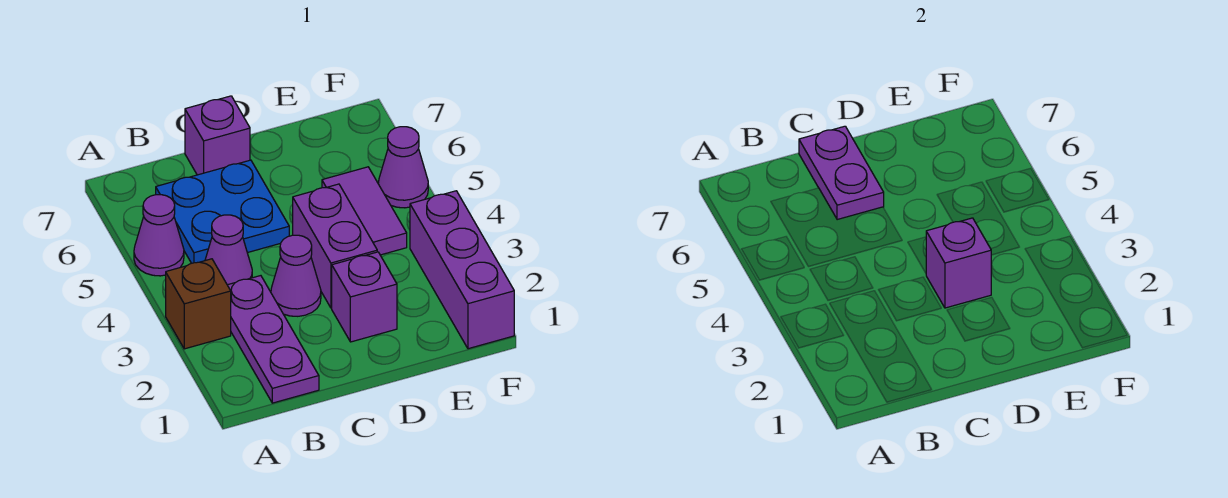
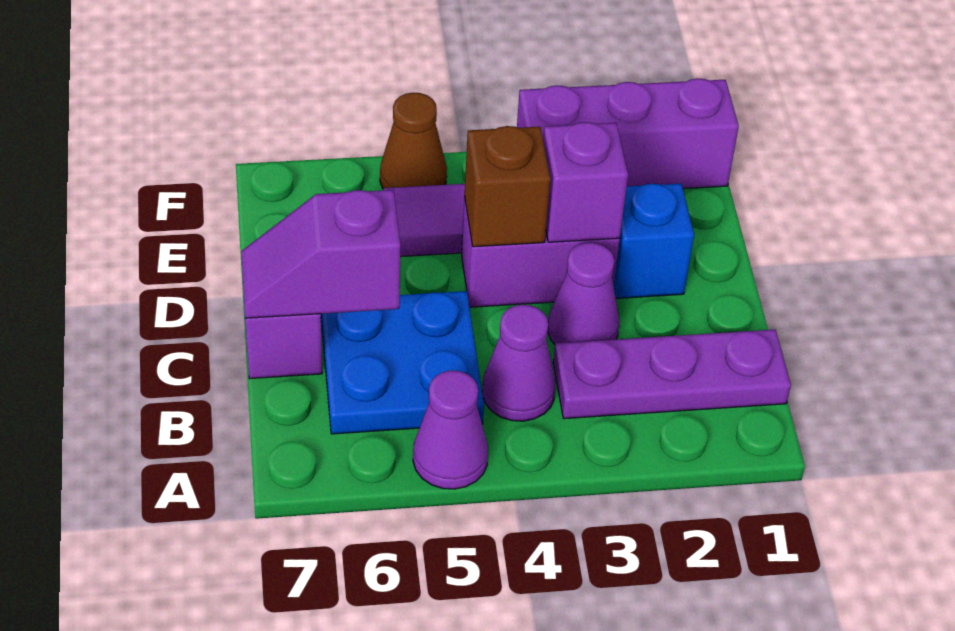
brown 1x1 brick [166,259,231,349] -> brown 1x1 brick moved to [465,126,551,247]
purple 1x2 plate [799,126,884,220] -> purple 1x2 slope [241,190,401,318]
purple 1x1 brick [332,252,397,342] -> blue 1x1 brick [613,184,694,298]
purple 1x1 cone [378,127,428,208] -> brown 1x1 cone [380,92,447,188]

